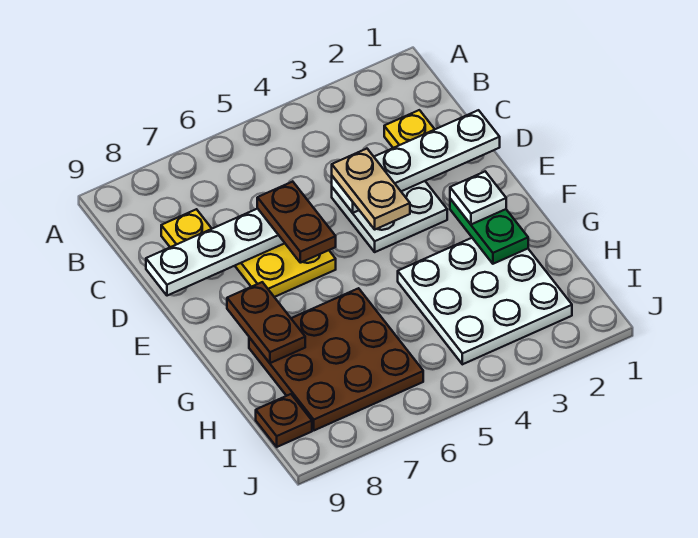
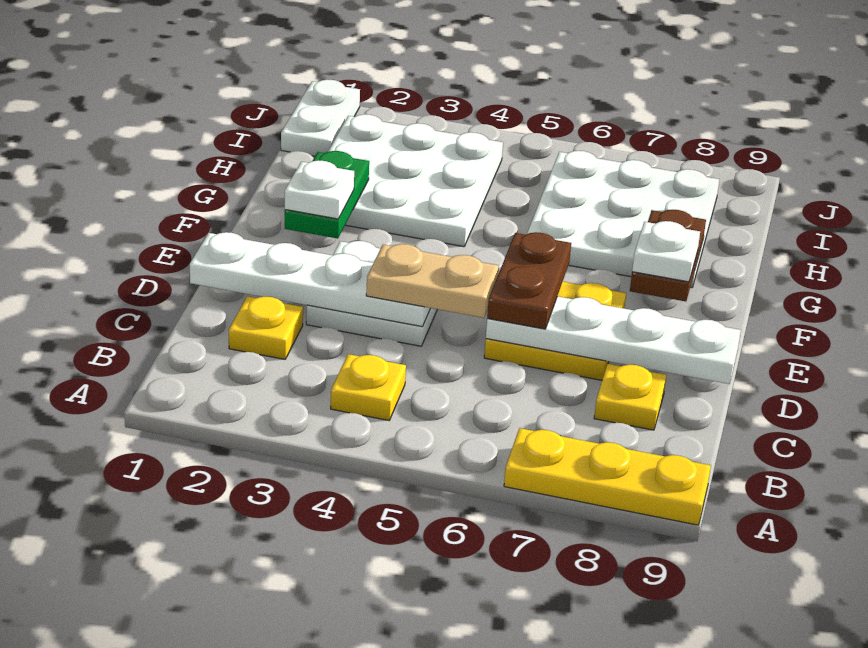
none -> yellow 1x3 plate [504,428,711,525]
none -> yellow 1x1 plate [331,354,406,420]
tan 1x2 plate [332,149,410,229] -> tan 1x2 plate turned to [366,244,499,318]
none -> white 1x1 plate [632,221,700,282]
brown 3x3 plate [249,288,423,430] -> white 3x3 plate [527,151,719,288]
none -> white 1x2 plate [281,80,360,156]
brown 1x1 plate [256,394,312,447] -> none

